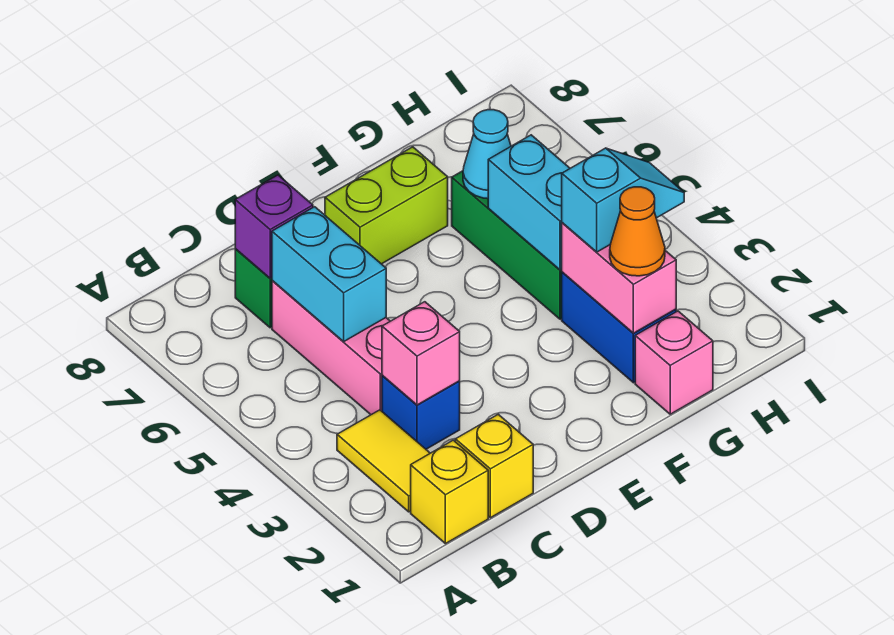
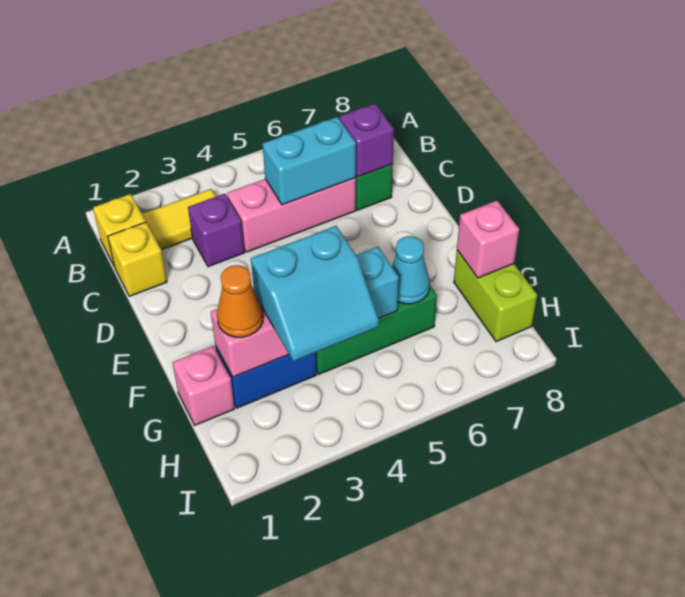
blue 1x1 brick [382,375,460,449] -> purple 1x1 brick [188,194,244,267]
pink 1x1 brick [382,302,460,405] -> pink 1x1 brick moved to [457,201,519,278]
lime 1x2 brick [325,147,448,264] -> lime 1x2 brick moved to [454,250,537,342]
cyan 1x2 slope [562,148,684,252] -> cyan 2x2 slope [251,226,379,361]

